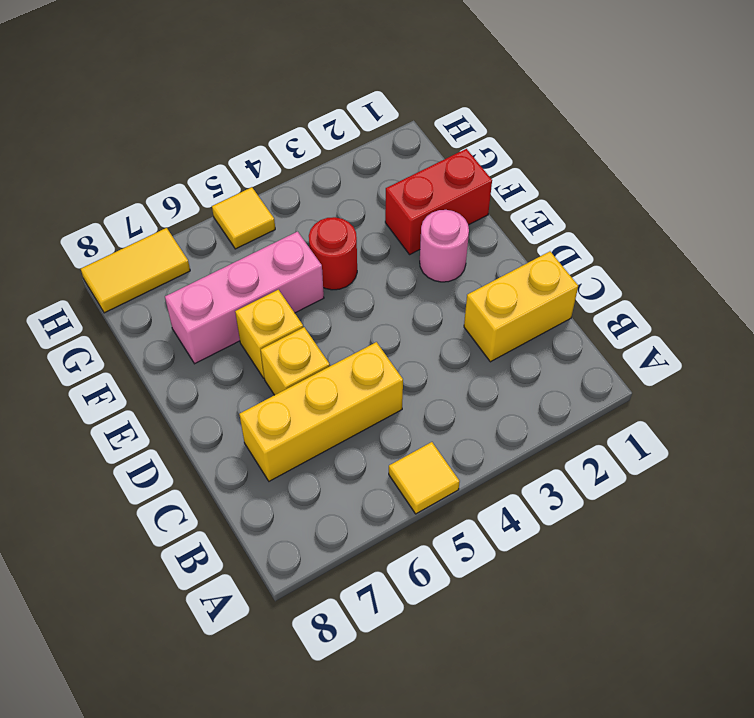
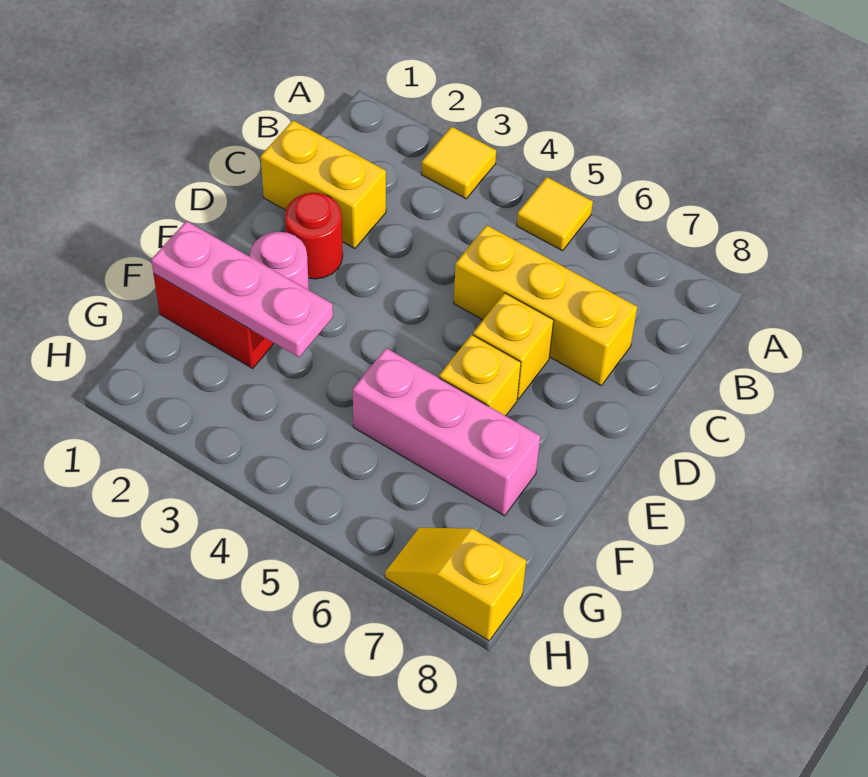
none -> pink 1x3 plate [151,221,333,357]
red 1x1 round brick [309,217,357,290] -> red 1x1 round brick moved to [285,193,343,279]
yellow 1x1 tile [212,187,275,249] -> yellow 1x1 tile moved to [421,127,496,199]
yellow 1x2 tile [81,228,190,313] -> yellow 1x2 slope [385,528,526,641]

